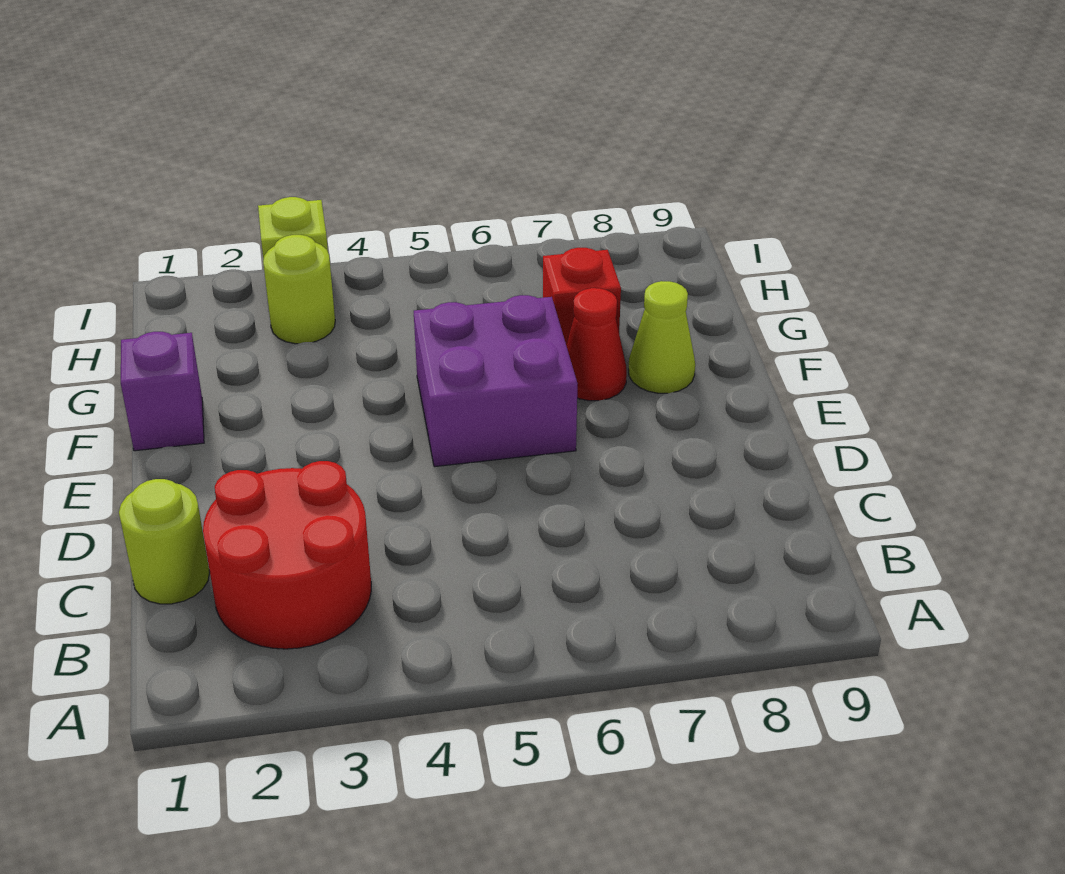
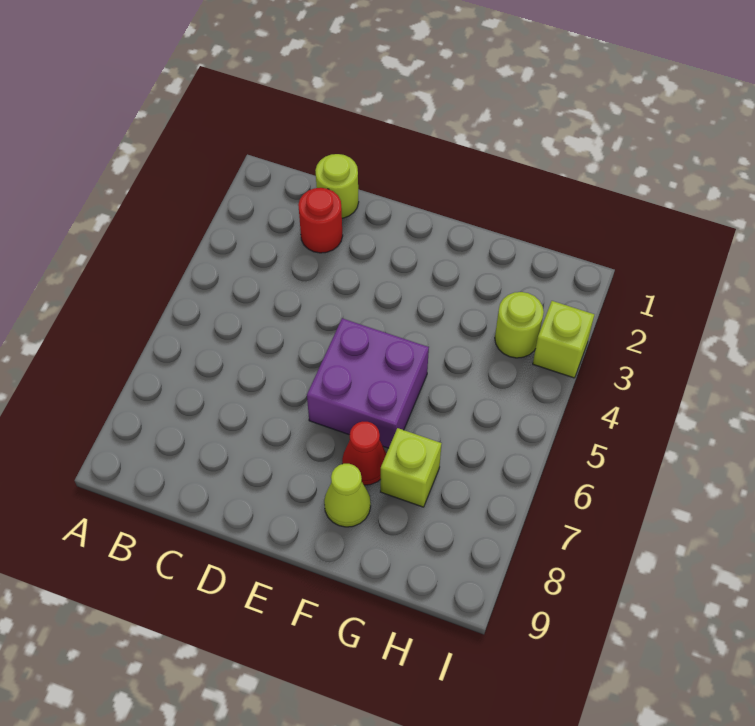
red 2x2 round brick [203,461,371,649] -> red 1x1 round brick [298,188,343,253]
purple 1x1 brick [121,332,204,451] -> none
red 1x1 brick [543,248,621,344] -> lime 1x1 brick [380,428,442,507]

